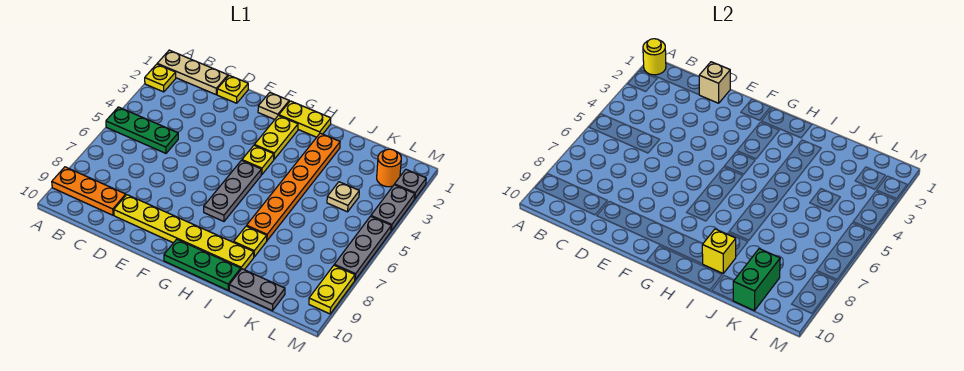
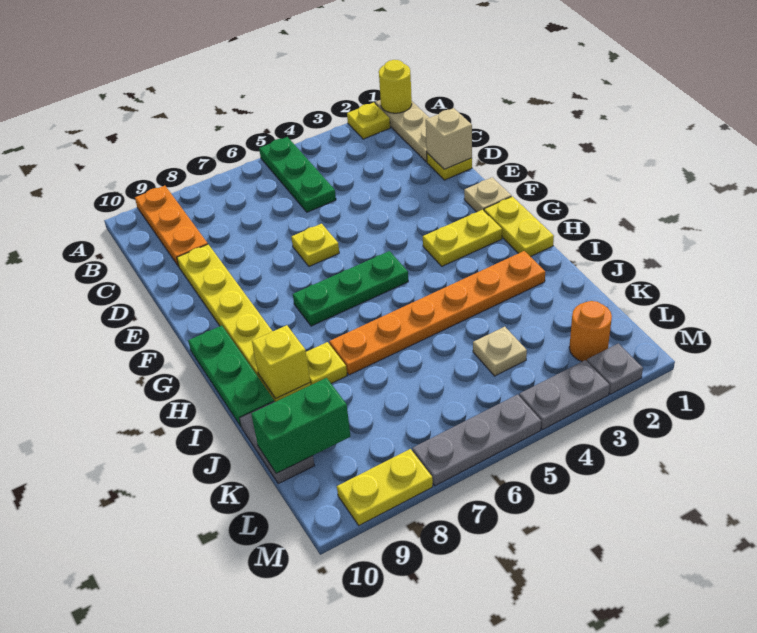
yellow 1x1 plate [242,145,274,175] -> yellow 1x1 plate moved to [291,224,339,266]
grey 1x3 plate [204,160,261,221] -> green 1x3 plate [293,251,408,326]

